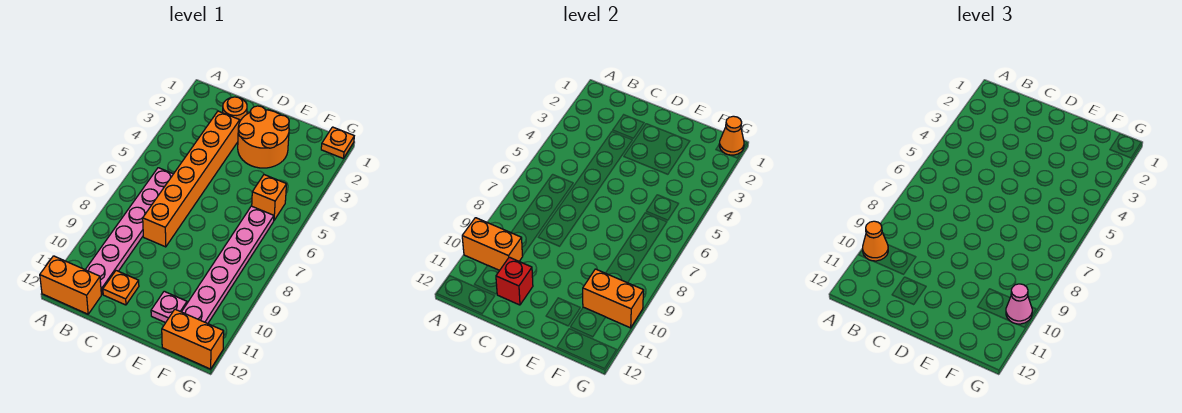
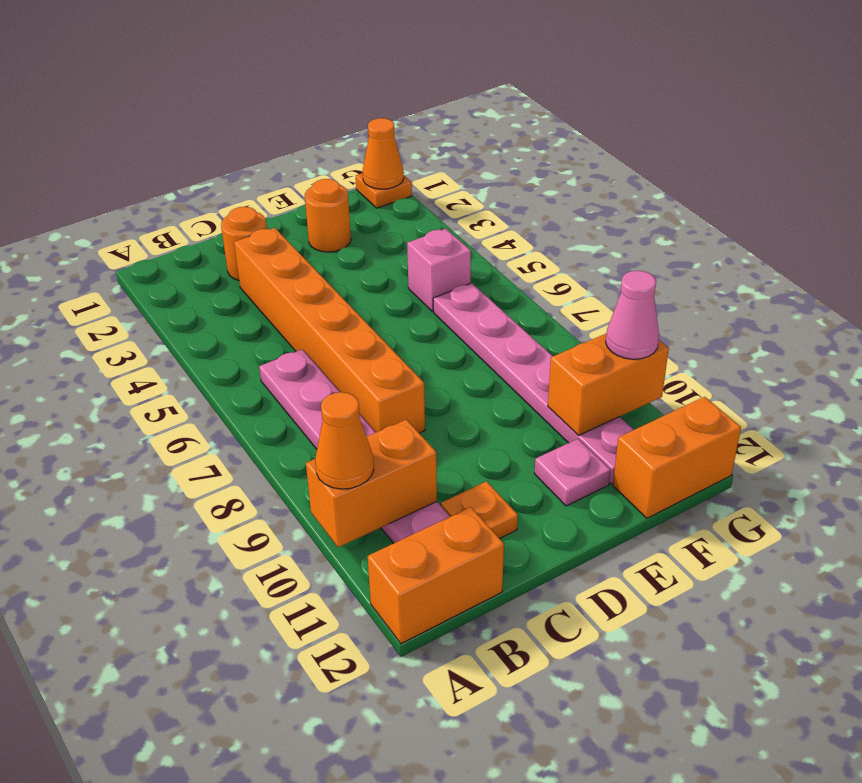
red 1x1 brick [496,257,533,305] -> none
orange 2x2 round brick [238,106,289,168] -> orange 1x1 round brick [305,179,351,252]
orange 1x1 brick [252,175,287,220] -> pink 1x1 brick [407,229,471,311]

